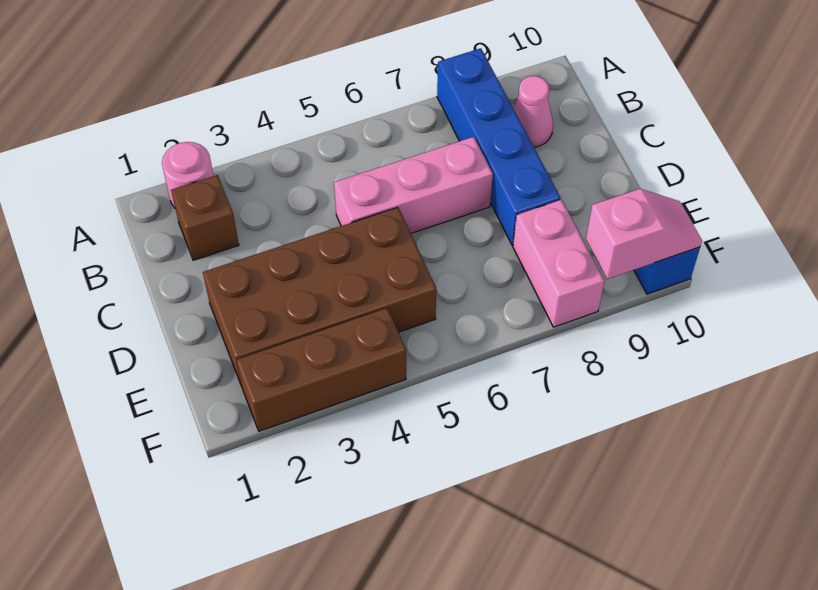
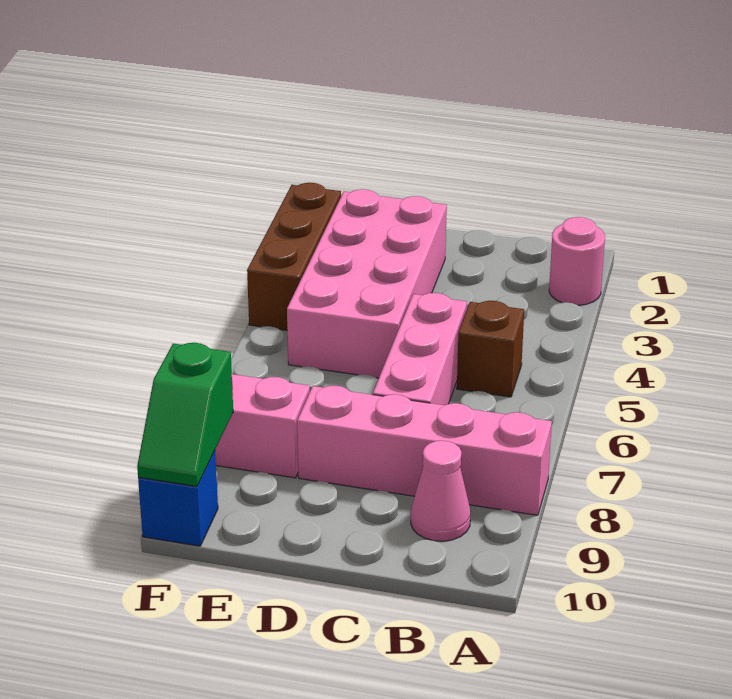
blue 1x4 brick [437,48,561,245] -> pink 1x4 brick [297,386,552,515]
brown 1x1 brick [171,175,239,260] -> brown 1x1 brick moved to [457,301,524,397]
brown 2x4 brick [203,207,436,386] -> pink 2x4 brick [287,189,447,378]
pink 1x2 slope [586,189,702,279] -> green 1x2 slope [137,343,233,487]

